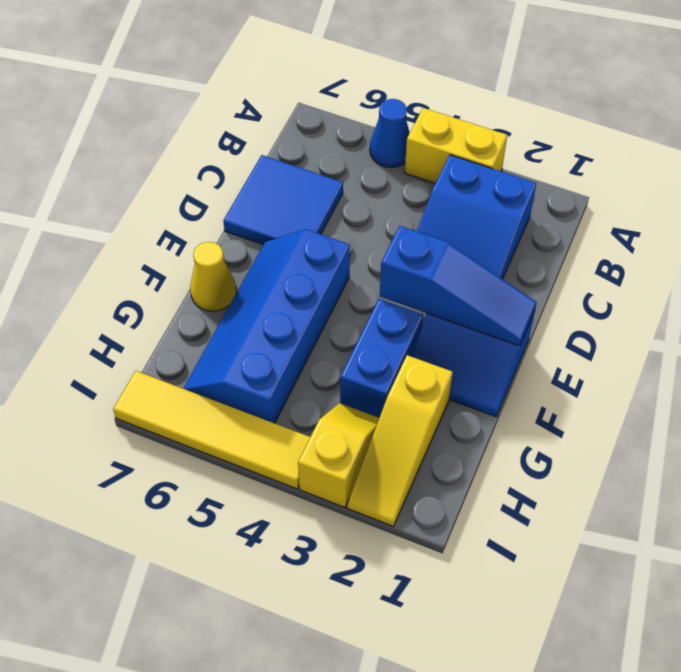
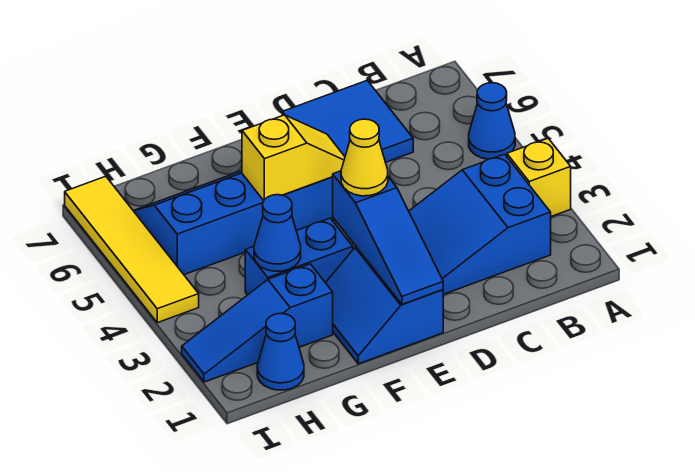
yellow 1x2 brick [405,108,507,183] -> yellow 1x1 brick [507,138,571,216]
yellow 1x1 cone [190,242,236,311] -> yellow 1x1 cone moved to [341,119,388,196]
yellow 1x3 slope [347,355,453,526] -> blue 1x3 slope [182,264,333,382]
none -> blue 1x1 cone [254,195,301,271]
none -> blue 1x1 cone [257,313,304,390]
yellow 1x2 slope [298,403,379,508] -> yellow 1x2 slope moved to [242,115,345,201]

